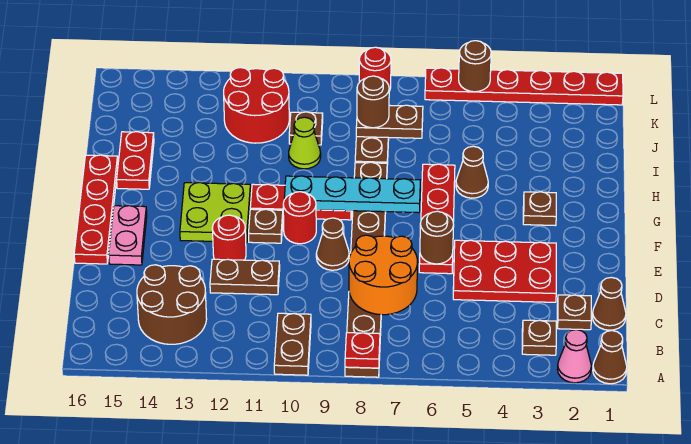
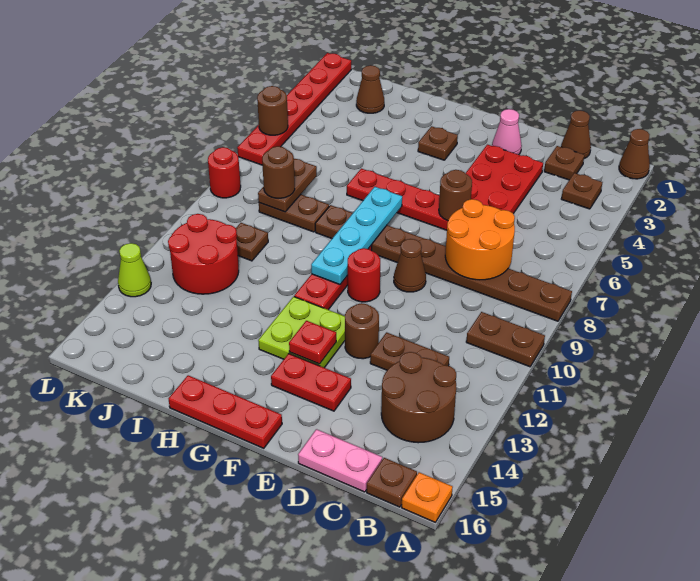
pink 1x1 cone [557,330,591,383] -> pink 1x1 cone moved to [492,109,522,155]
red 1x1 plate [345,333,380,368] -> red 1x1 plate moved to [289,321,336,364]
none -> orange 1x1 plate [402,472,453,522]
brown 1x2 plate [210,259,280,295] -> brown 1x2 plate turned to [370,332,449,370]
red 1x1 round brick [212,215,246,260] -> brown 1x1 round brick [345,303,379,359]
pink 1x2 plate [109,206,147,265] -> pink 1x2 plate moved to [298,429,382,492]
red 1x4 plate [74,155,118,264] -> red 1x3 plate [169,375,282,448]
brown 1x1 plate [249,209,283,243] -> brown 1x1 plate moved to [367,458,417,507]
brown 1x1 cone [456,146,488,198] -> brown 1x1 cone moved to [356,65,384,113]
red 1x2 plate [117,132,154,189] -> red 1x2 plate moved to [271,354,351,411]
lime 1x1 cone [289,117,321,169] -> lime 1x1 cone moved to [118,243,151,297]

